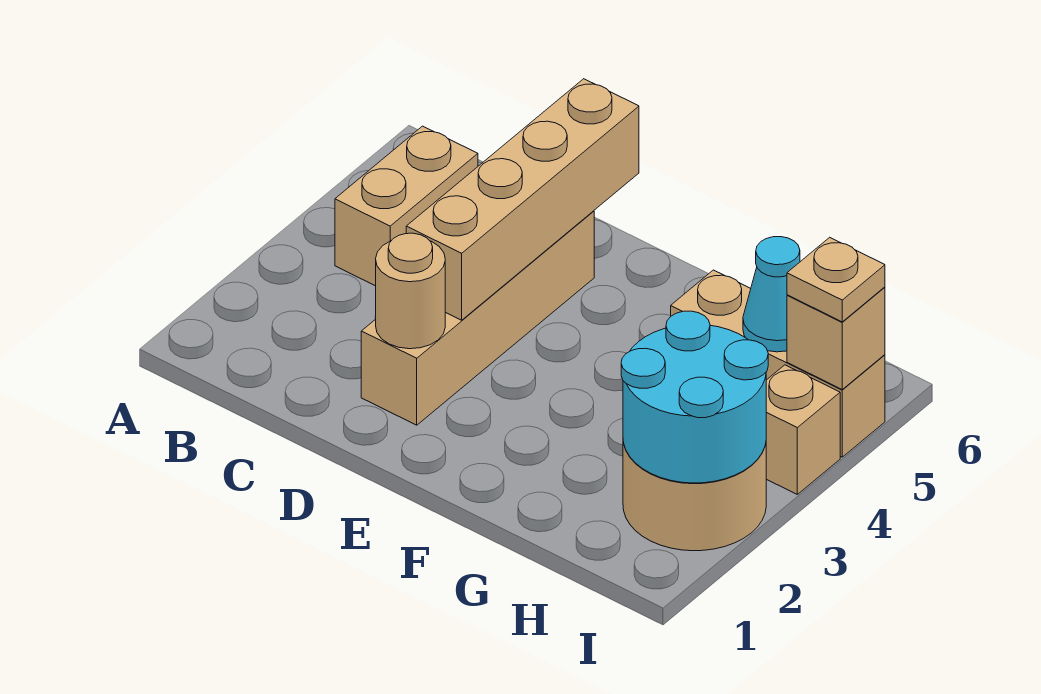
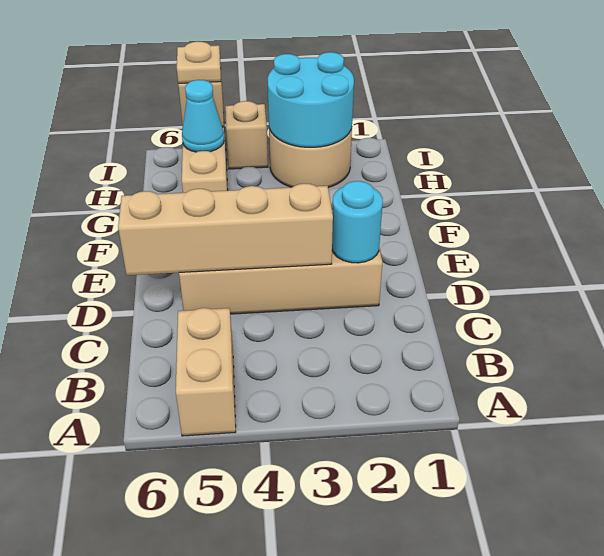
tan 1x2 brick [335,126,478,286] -> tan 1x2 brick turned to [176,308,236,436]
tan 1x1 round brick [376,233,445,349] -> cyan 1x1 round brick [332,181,383,263]

